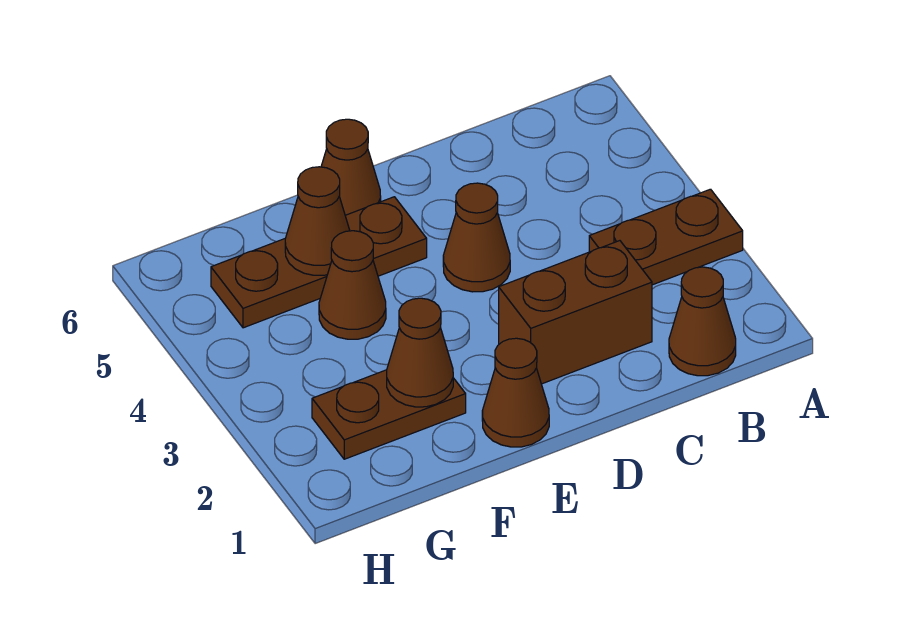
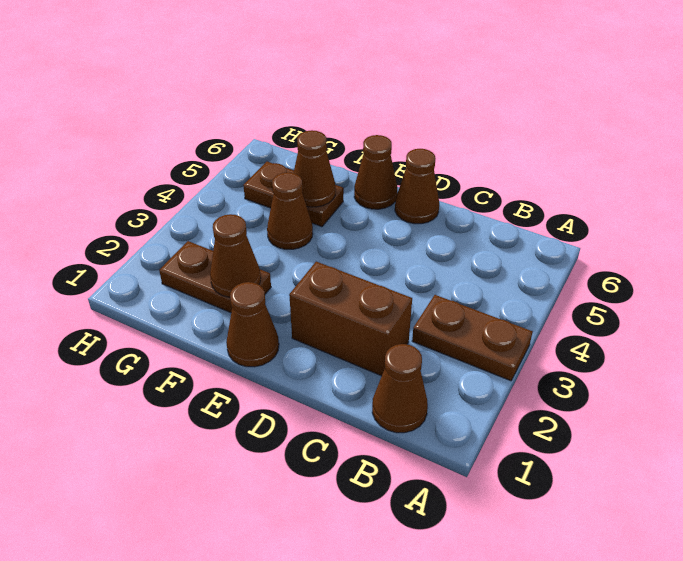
brown 1x1 cone [443,183,510,292] -> brown 1x1 cone moved to [395,149,439,224]
brown 1x3 plate [211,197,427,328] -> brown 1x2 plate [243,162,344,227]

